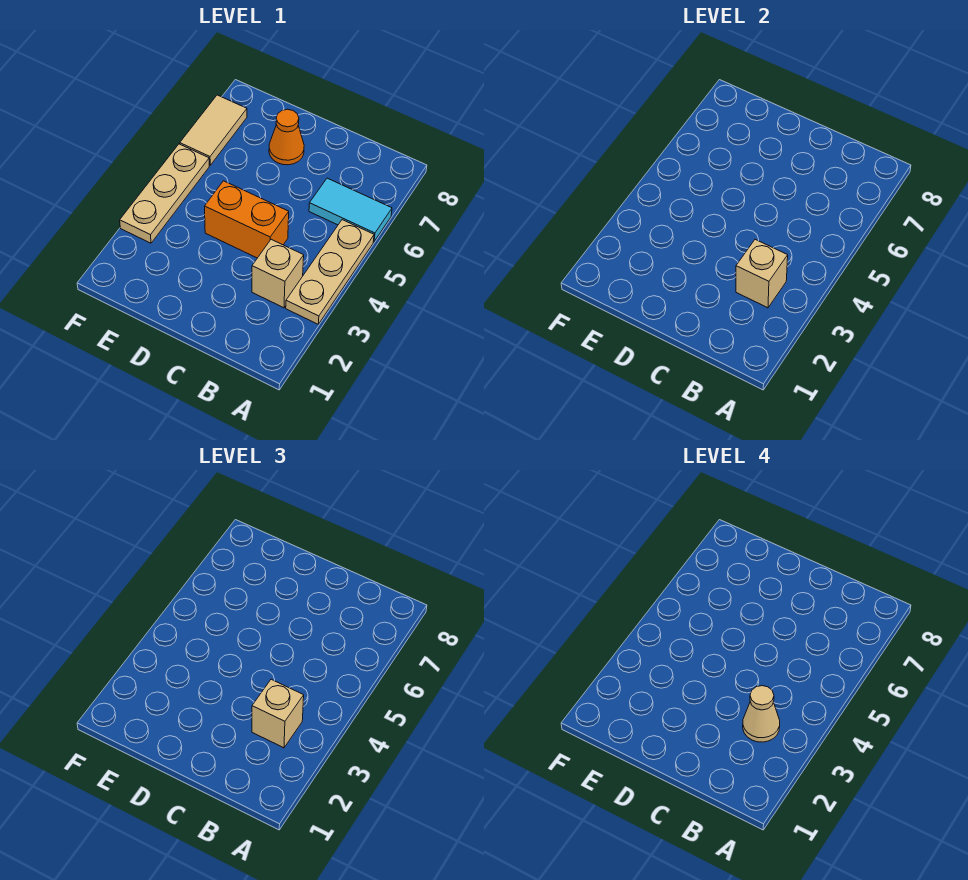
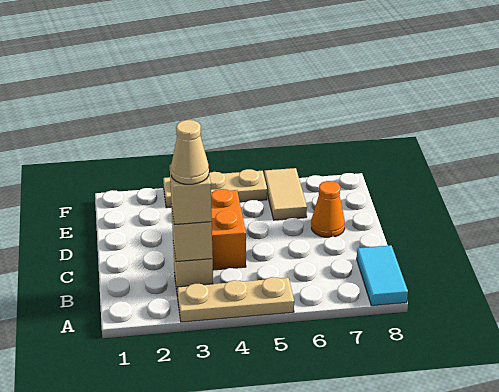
cyan 1x2 tile [309,178,392,241] -> cyan 1x2 tile moved to [357,245,408,306]
tan 1x2 tile [180,95,247,165] -> tan 1x2 tile turned to [264,168,307,220]

